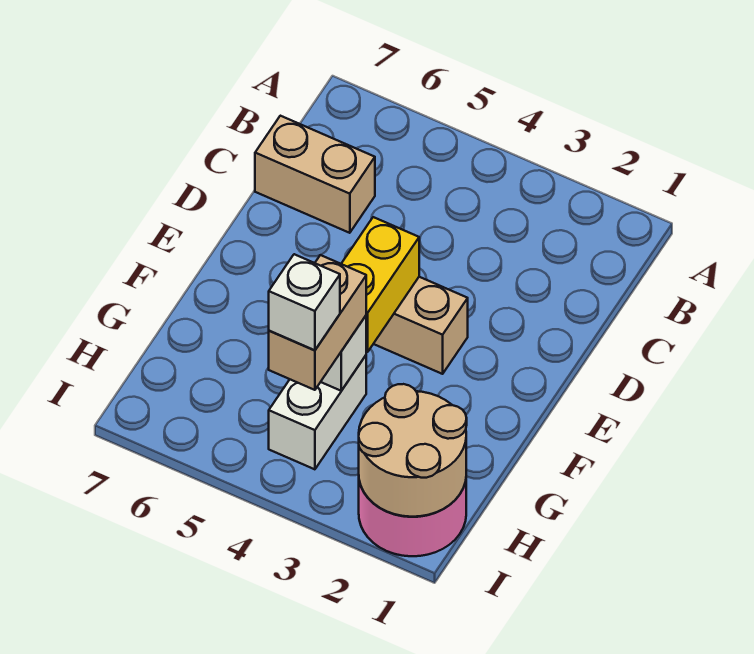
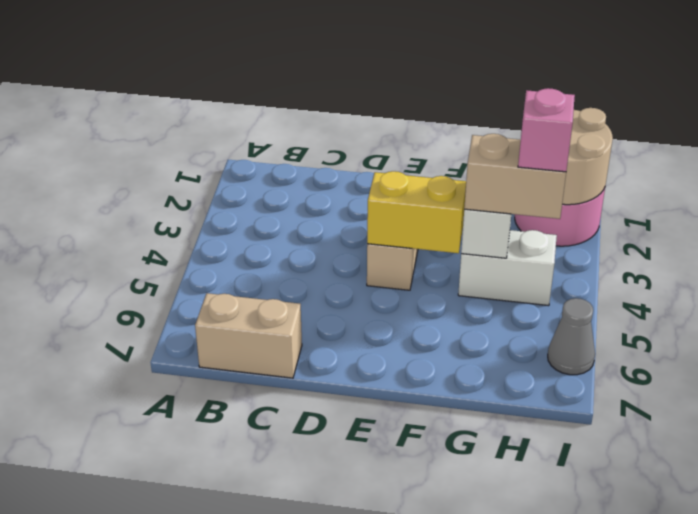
tan 1x2 brick [255,116,375,233] -> tan 1x2 brick turned to [195,293,302,378]
white 1x1 brick [269,254,340,350] -> pink 1x1 brick [518,88,575,172]
none -> grey 1x1 cone [548,298,595,375]

